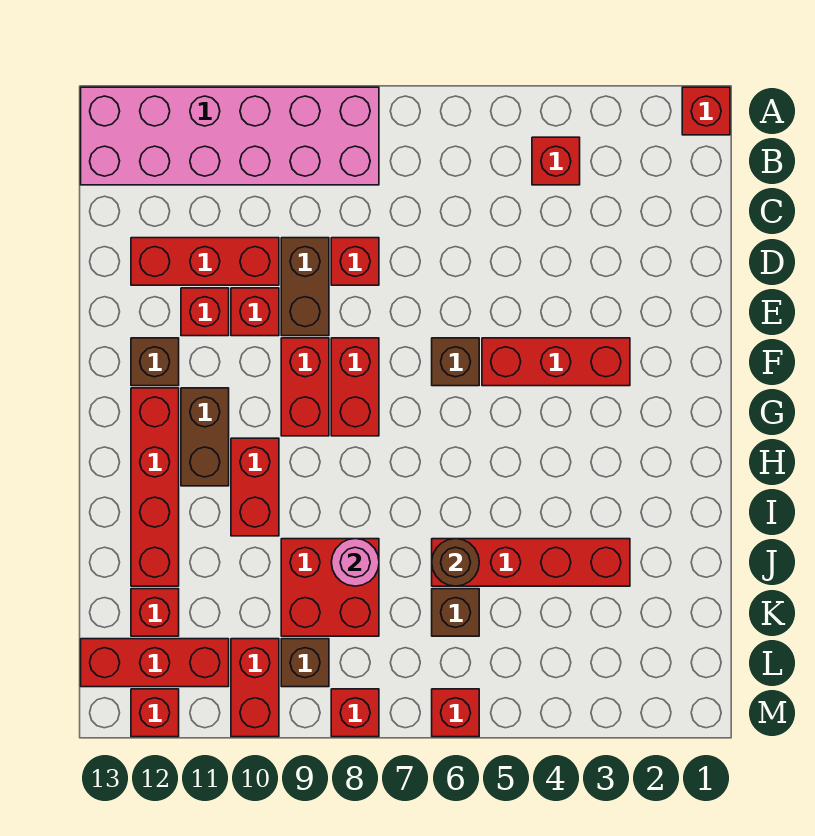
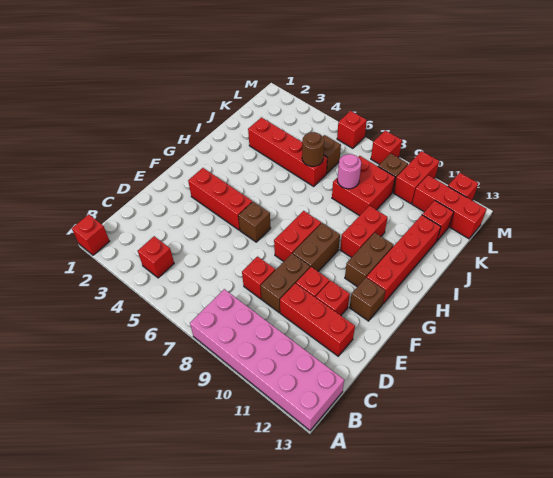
red 1x2 brick [281,338,329,436] -> brown 1x2 brick [293,223,340,272]

